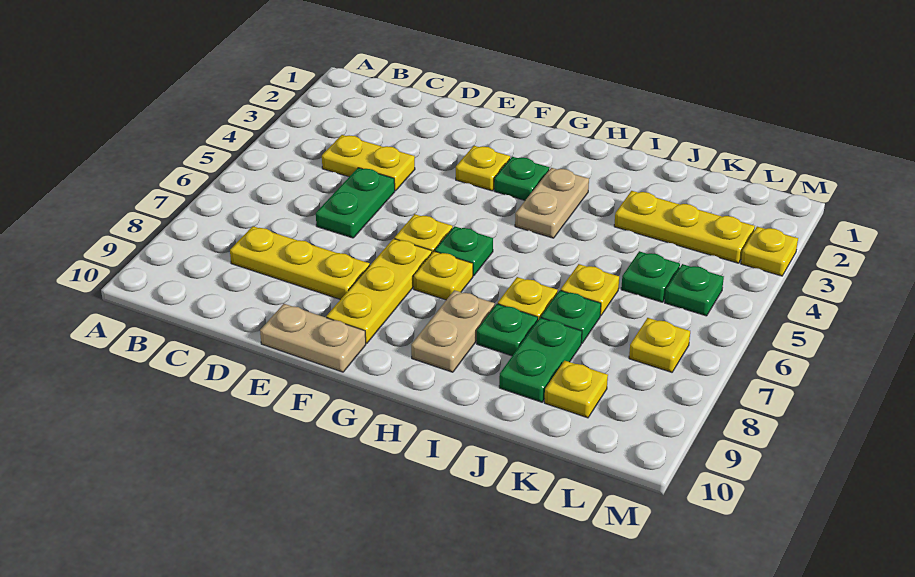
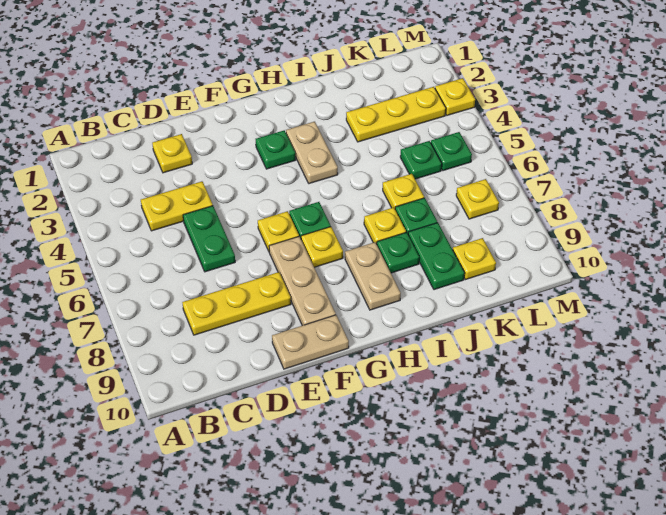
yellow 1x1 plate [456,146,510,191] -> yellow 1x1 plate moved to [152,134,192,173]
yellow 1x3 plate [326,239,432,343] -> tan 1x3 plate [269,237,336,326]

